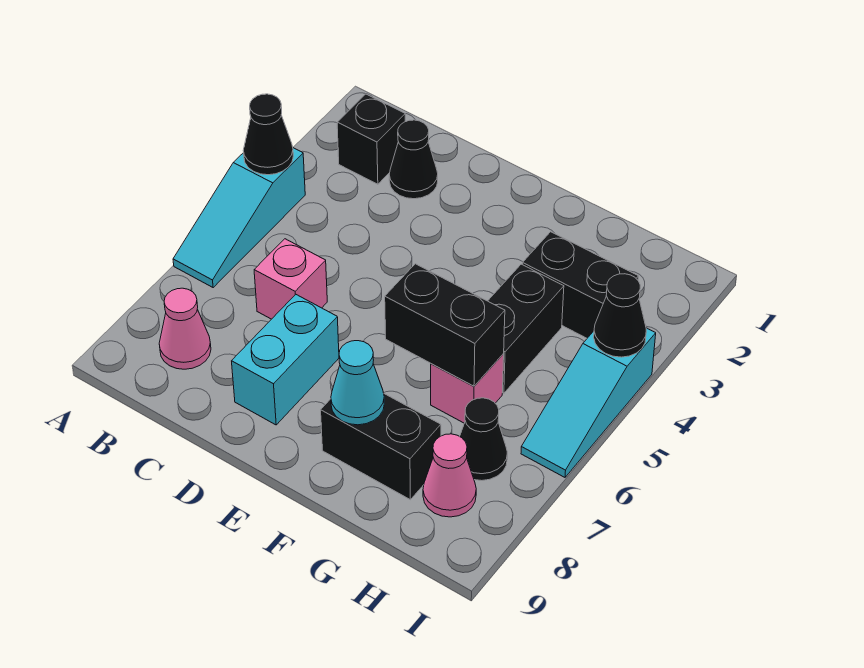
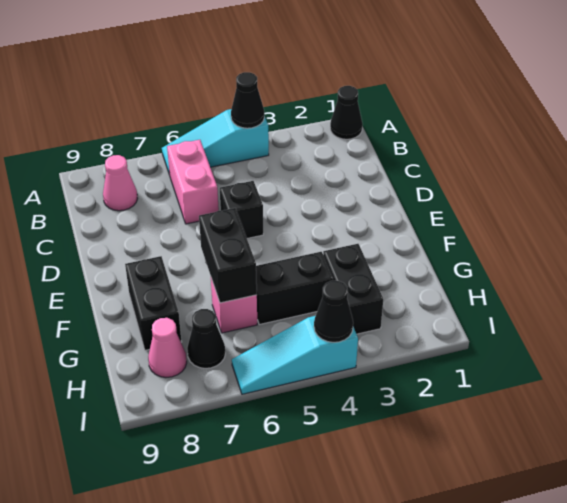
black 1x1 brick [337,94,405,184] -> black 1x1 brick moved to [220,181,263,238]
black 1x1 cone [389,120,438,199] -> black 1x1 cone moved to [330,86,363,139]
pink 1x1 brick [254,239,327,319] -> pink 1x2 brick [167,140,219,224]
cyan 1x2 brick [232,295,339,425] -> none
cyan 1x1 cone [331,341,384,425] -> none

